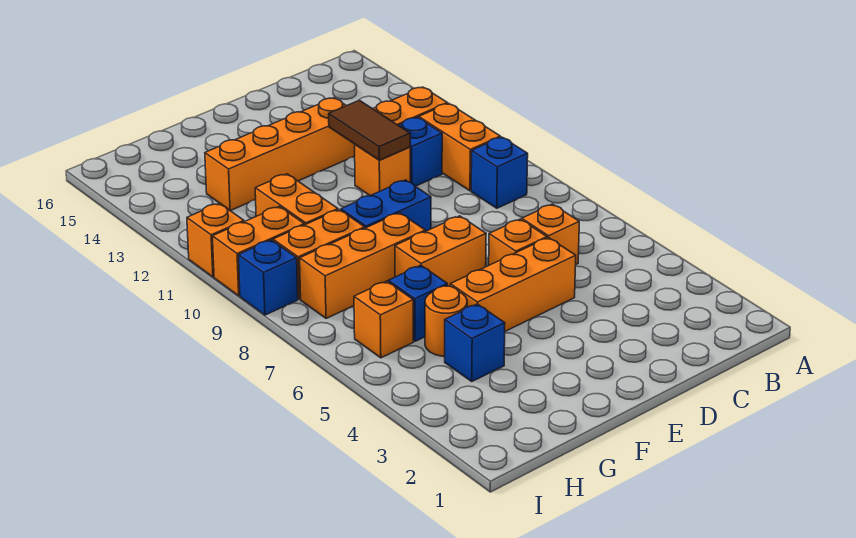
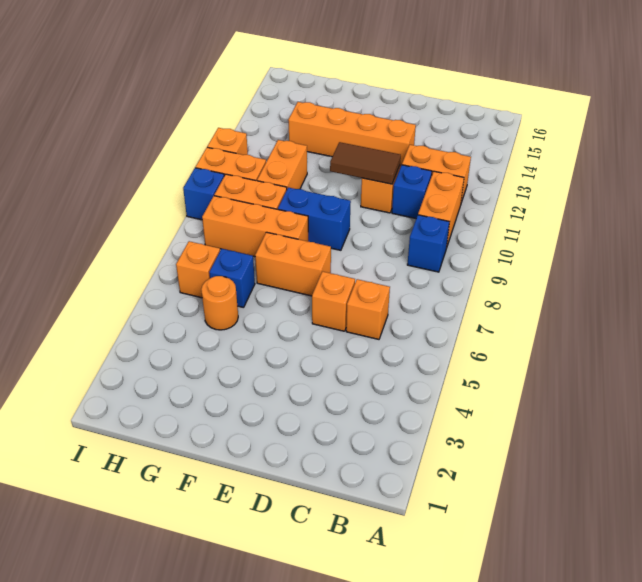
orange 1x3 brick [450,237,576,331] -> none
brown 1x2 tile [329,100,410,160] -> brown 1x2 tile turned to [330,142,401,184]
blue 1x1 brick [445,304,505,382] -> none

